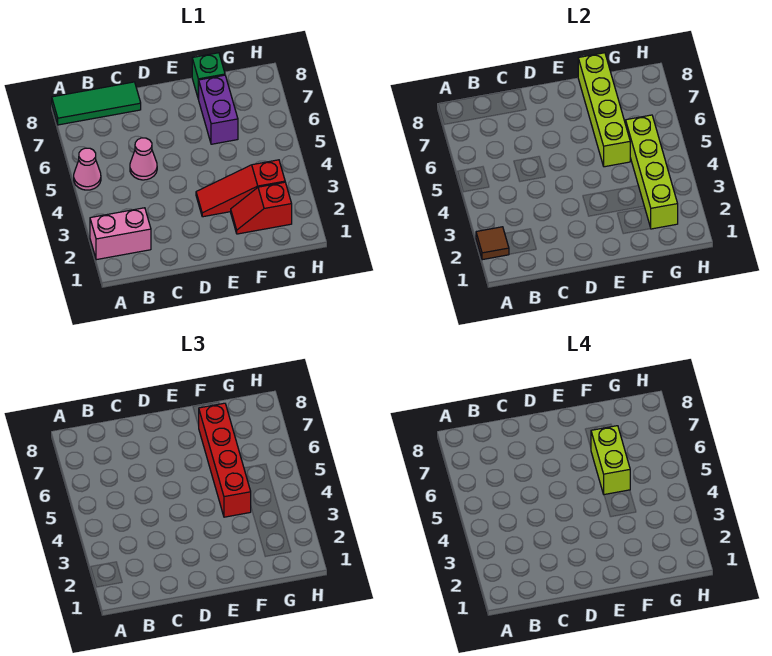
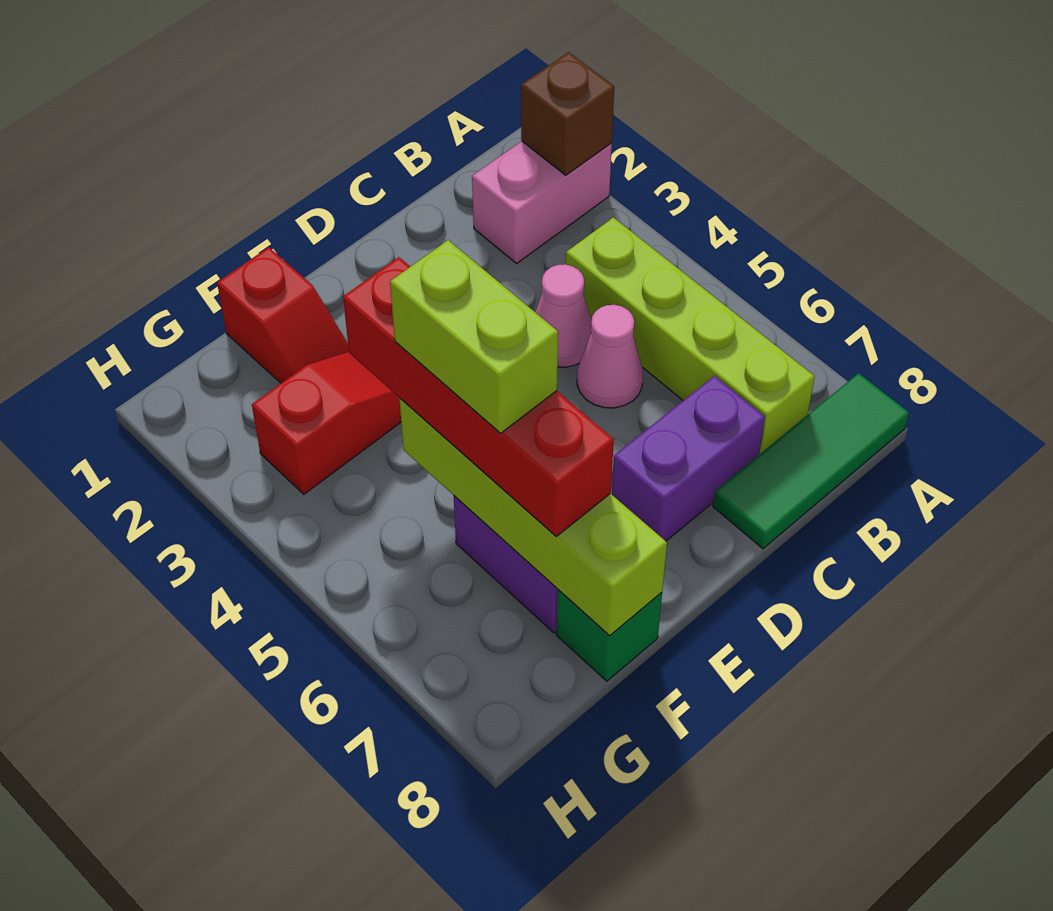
brown 1x1 tile [476,227,509,260] -> brown 1x1 brick [521,52,614,175]
pink 1x1 cone [74,148,101,190] -> pink 1x1 cone moved to [536,264,592,367]
none -> purple 1x2 brick [612,376,765,541]
red 1x2 slope [231,182,292,234] -> red 1x2 slope turned to [217,247,349,383]
lime 1x4 brick [626,115,678,229] -> lime 1x4 brick moved to [566,217,815,454]

